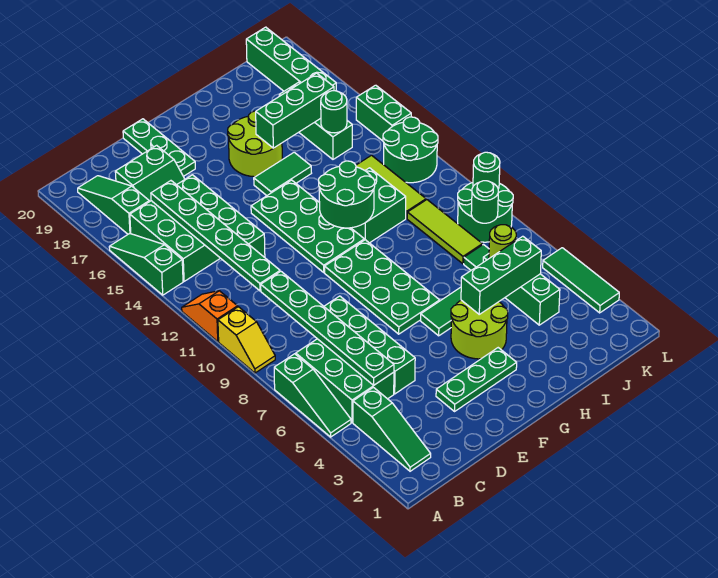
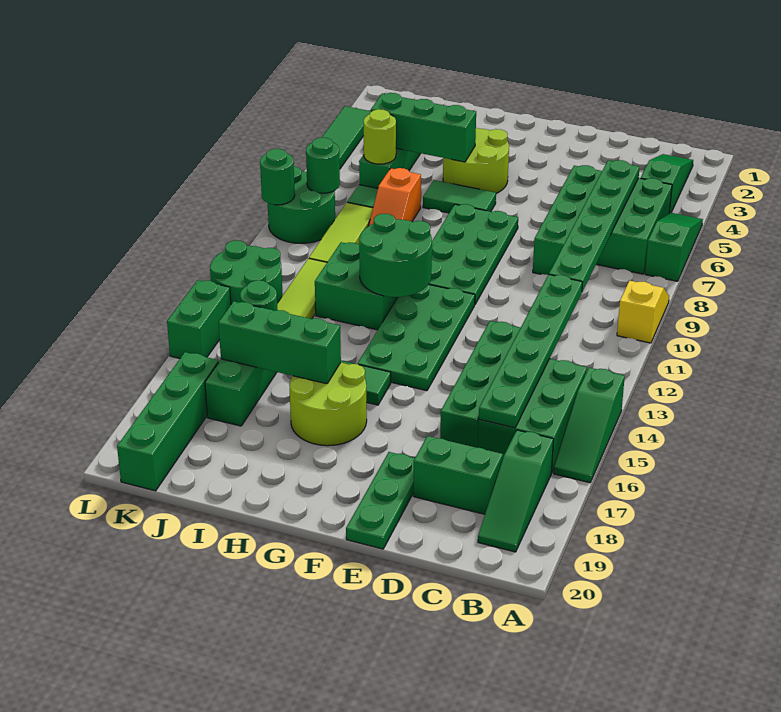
orange 1x2 slope [182,291,238,341] -> orange 1x2 slope moved to [369,168,421,226]
green 1x3 plate [436,348,517,411] -> none

